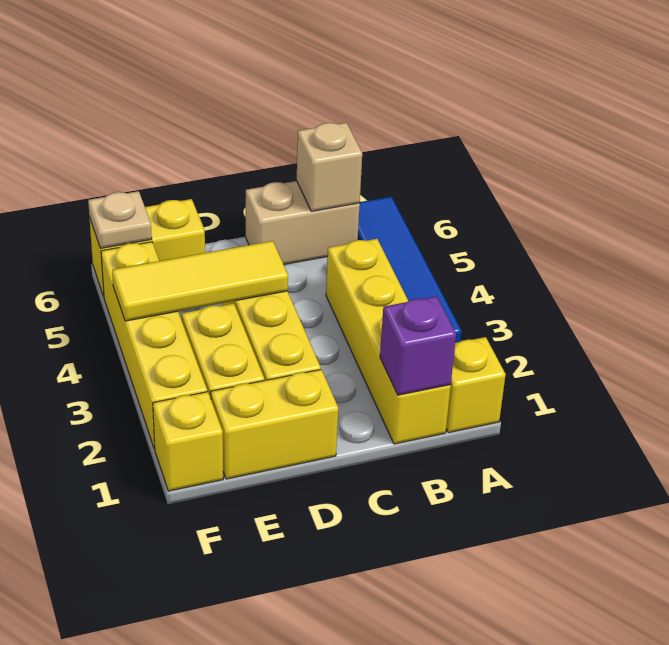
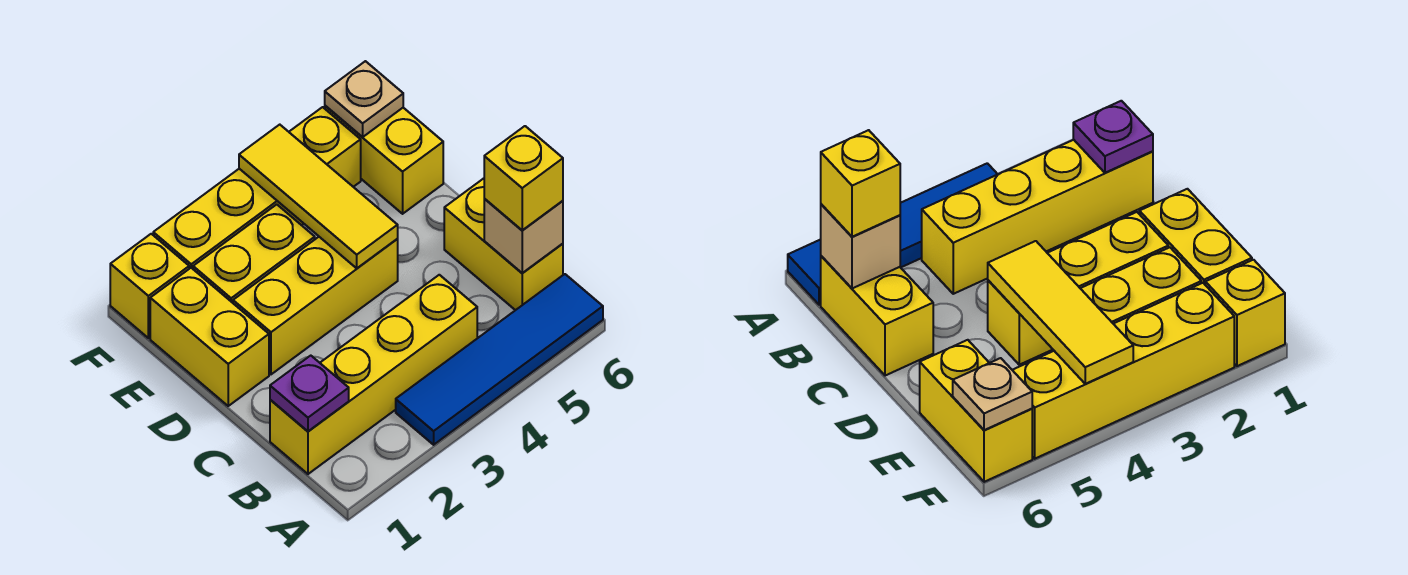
yellow 1x1 brick [446,337,506,433] -> yellow 1x1 brick moved to [484,126,563,230]
purple 1x1 brick [380,297,456,395] -> purple 1x1 plate [270,356,349,431]
tan 1x2 brick [246,181,360,265] -> yellow 1x2 brick [444,178,563,310]

